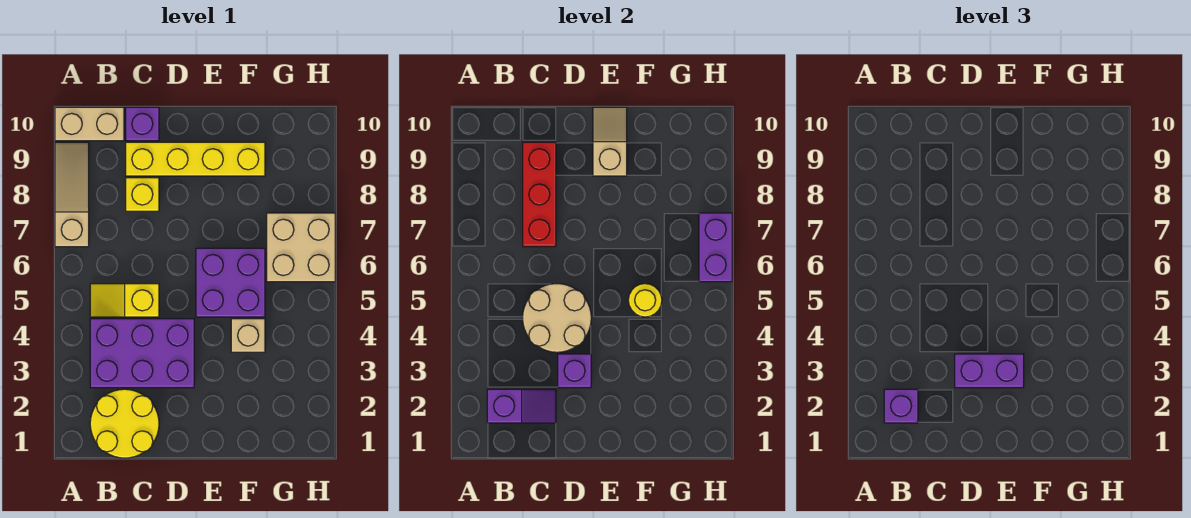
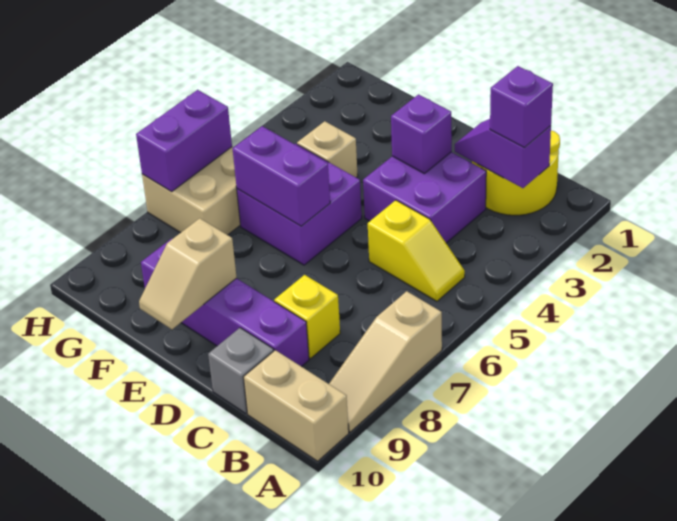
purple 2x3 brick [90,319,194,388] -> purple 2x2 brick [363,152,486,243]
tan 2x2 round brick [523,284,591,352] -> none
red 1x3 brick [523,142,556,247] -> none
yellow 1x4 brick [126,142,265,176] -> purple 1x4 brick [141,238,309,367]
purple 1x1 brick [126,107,159,141] -> grey 1x1 brick [208,328,274,414]
purple 1x2 brick [955,354,1024,388] -> purple 1x2 brick moved to [233,126,330,226]
yellow 1x1 round brick [628,284,662,317] -> none

